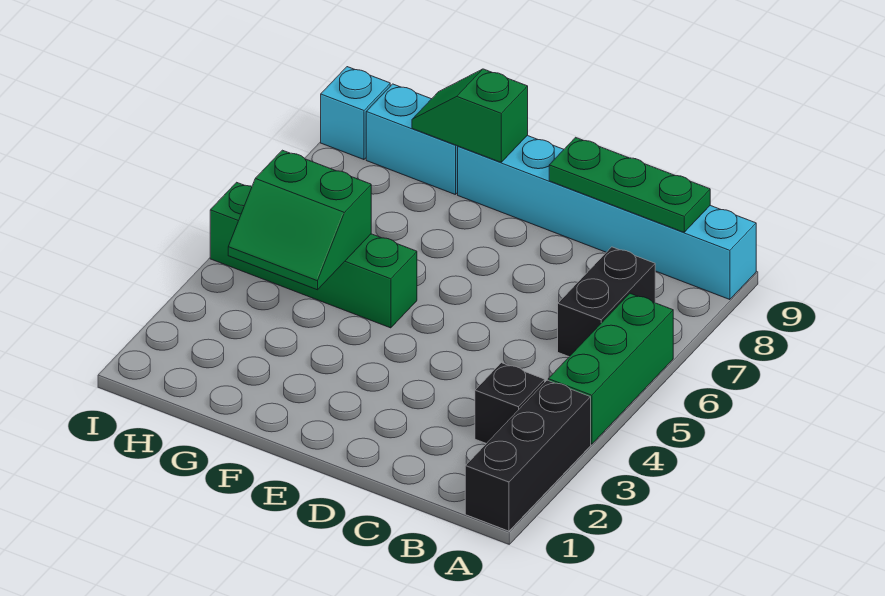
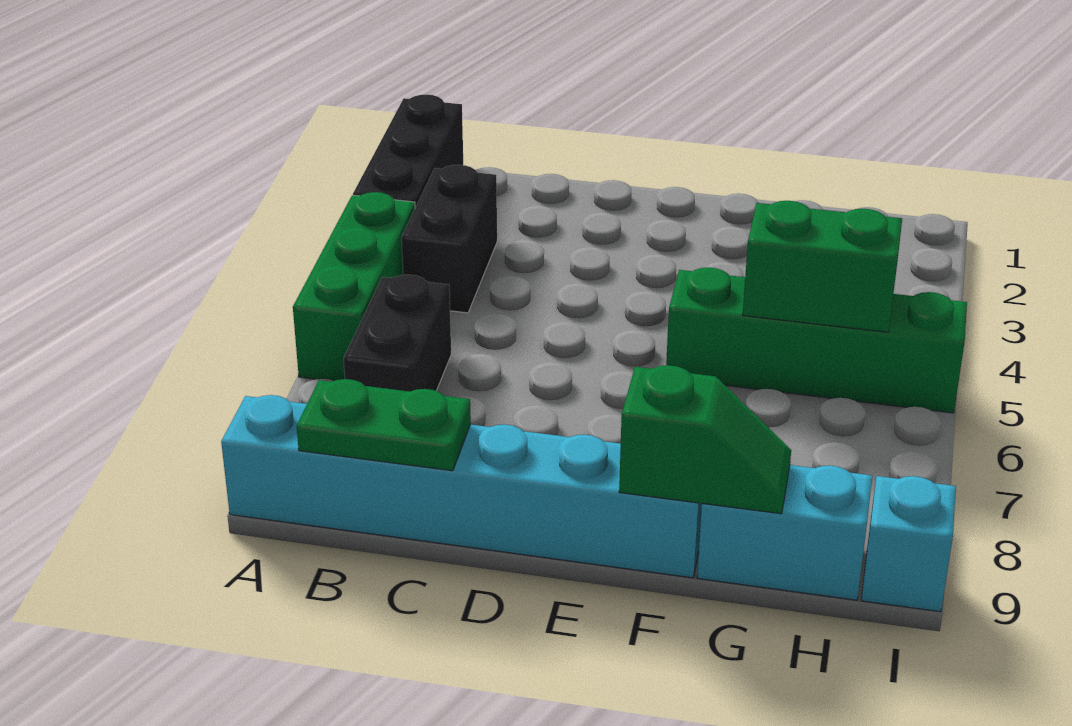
black 1x1 brick [475,363,545,444] -> black 1x2 brick [402,165,497,313]
green 1x3 plate [549,137,710,232] -> green 1x2 plate [297,379,471,471]

